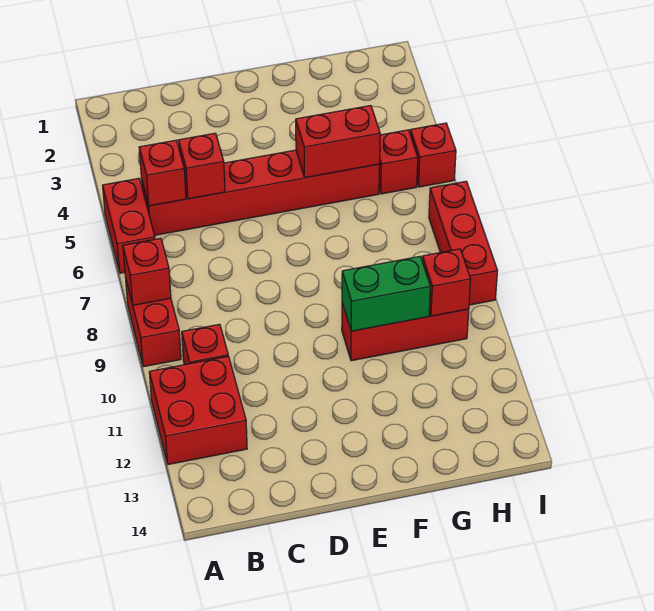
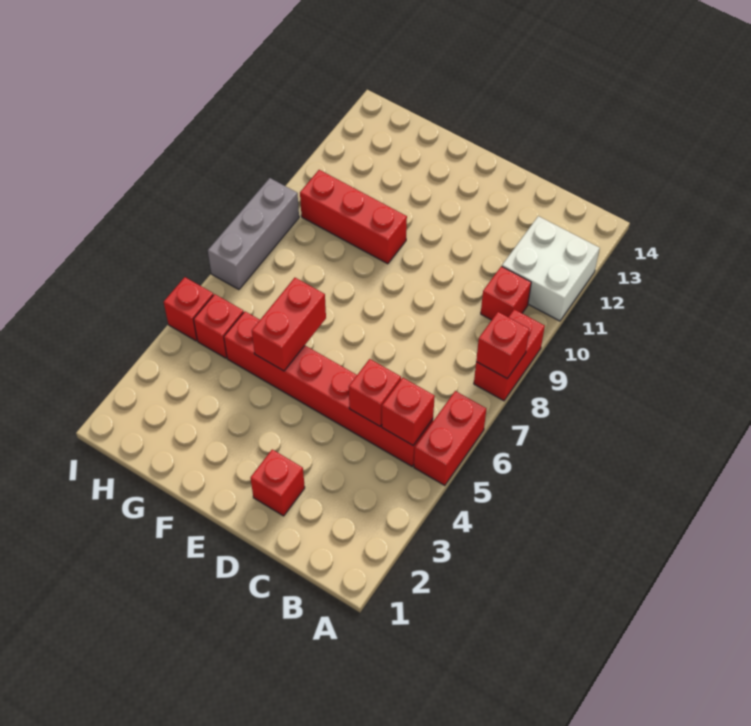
red 2x2 brick [149,356,247,464] -> white 2x2 brick [502,216,600,321]
red 1x2 brick [296,106,380,178] -> red 1x2 brick turned to [252,278,326,371]
green 1x2 brick [342,256,430,331] -> none
red 1x1 brick [422,249,471,316] -> red 1x1 brick moved to [250,450,305,516]
red 1x3 brick [429,181,497,305] -> grey 1x3 brick [208,178,299,290]

